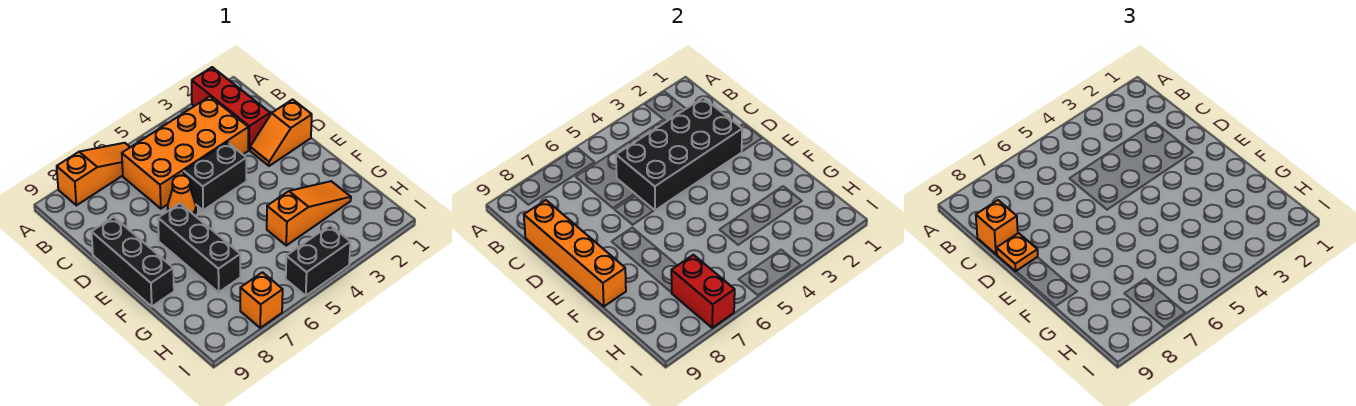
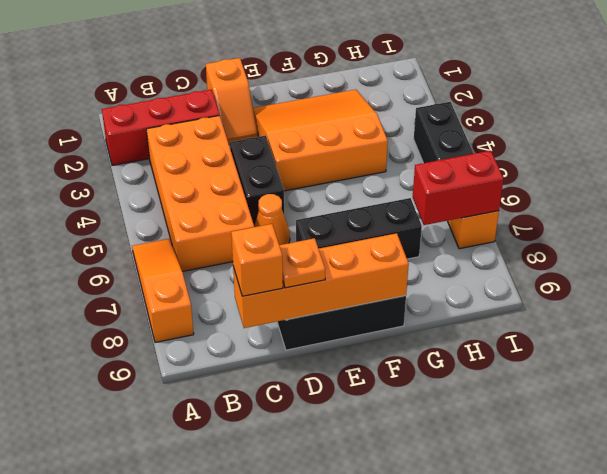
black 2x4 brick [616,98,742,210] -> none
orange 1x3 slope [267,181,351,245] -> orange 3x3 slope [253,90,388,191]

